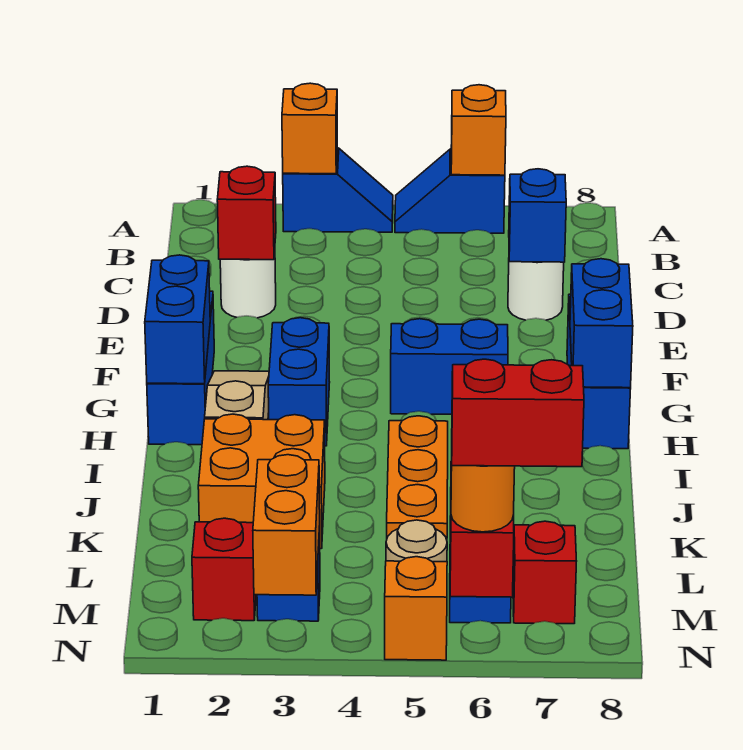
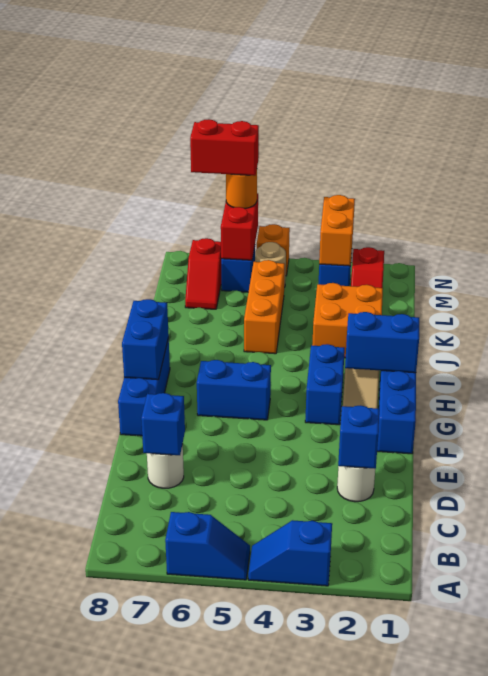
orange 1x1 brick [282,83,337,174] -> none
orange 1x1 brick [451,85,506,175] -> none
red 1x1 brick [217,166,276,260] -> blue 1x1 brick [338,405,379,469]
blue 1x2 brick [145,255,210,384] -> blue 1x2 brick turned to [345,312,419,373]

